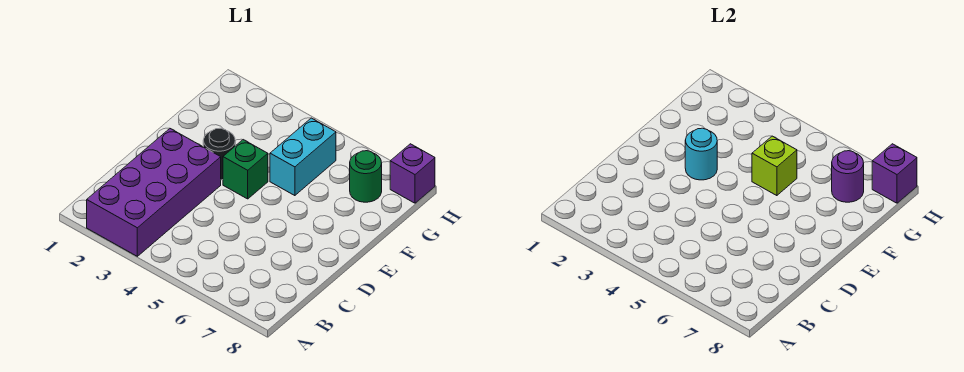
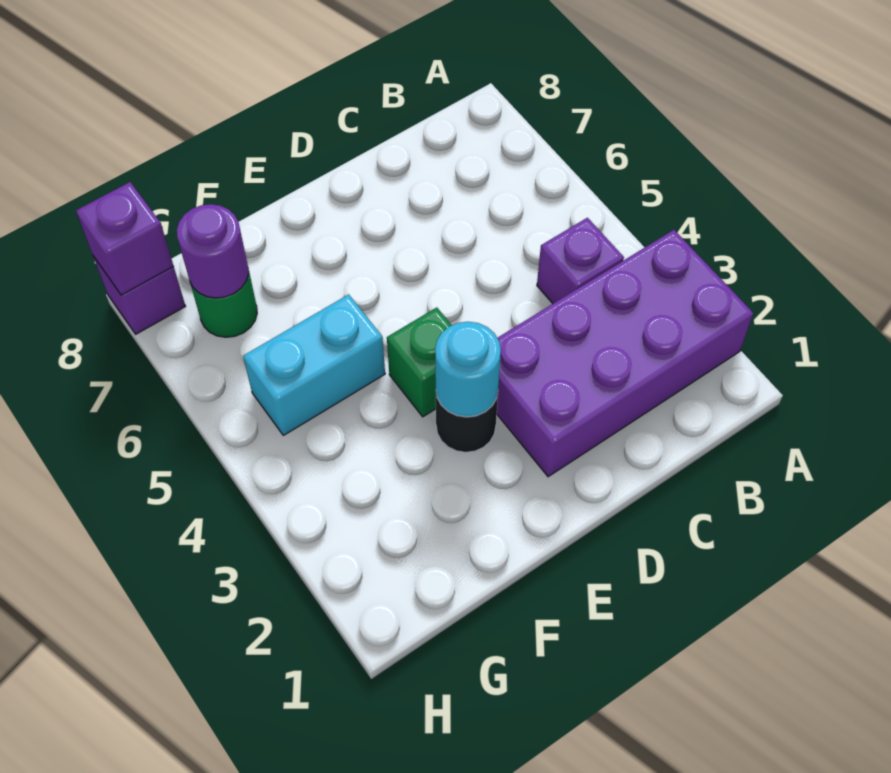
none -> purple 1x1 brick [537,218,624,304]
lime 1x1 brick [752,136,797,196] -> none

